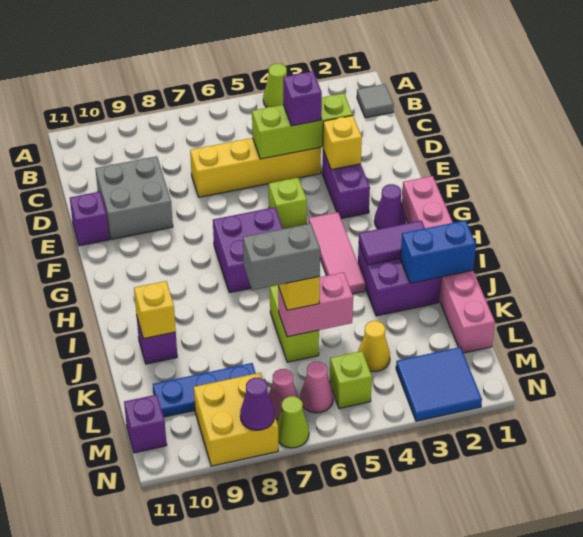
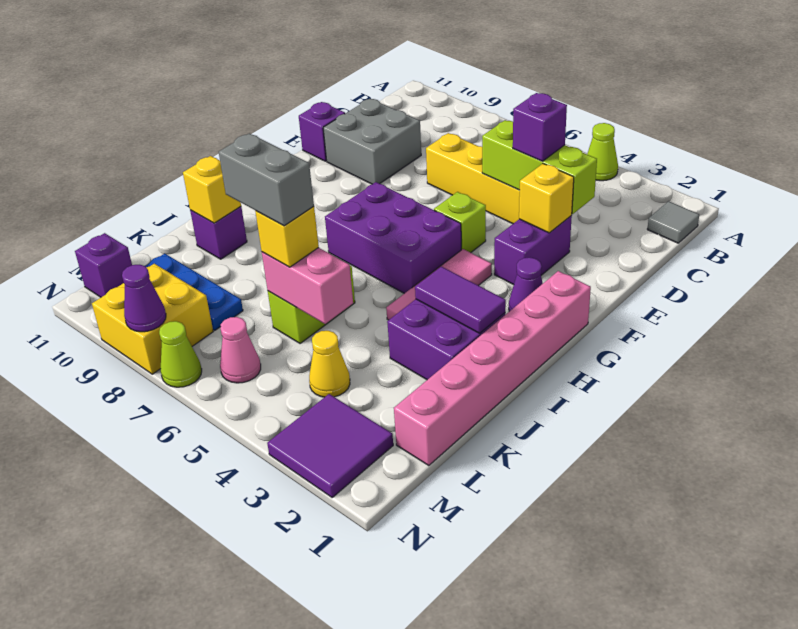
purple 2x2 brick [213,207,283,293] -> purple 2x3 brick [325,182,461,293]
blue 1x2 brick [401,220,476,283] -> none
blue 2x2 tile [396,347,482,421] -> purple 2x2 tile [267,394,393,497]
lime 1x1 brick [330,351,372,409] -> none
pink 1x1 cone [269,369,299,419] -> none

